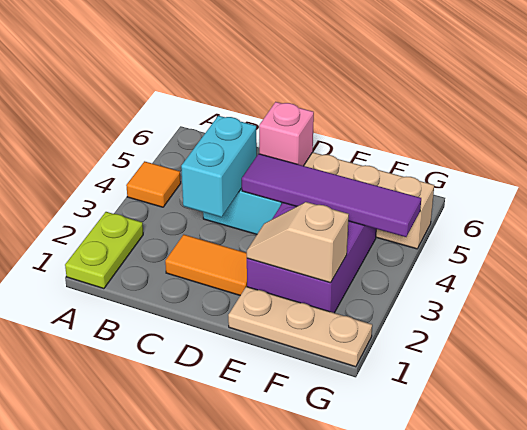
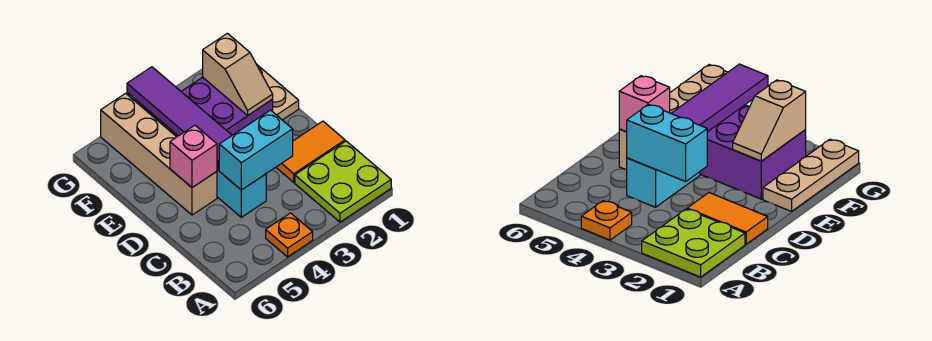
lime 1x2 plate [65,212,143,289] -> lime 2x2 plate [295,141,391,222]
orange 1x1 tile [126,161,181,207] -> orange 1x1 plate [266,213,313,257]
orange 1x2 tile [165,235,247,295] -> orange 1x2 tile turned to [276,121,345,182]

